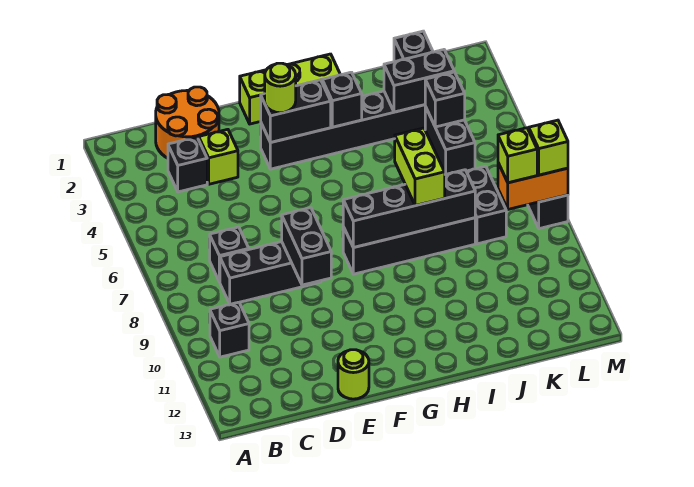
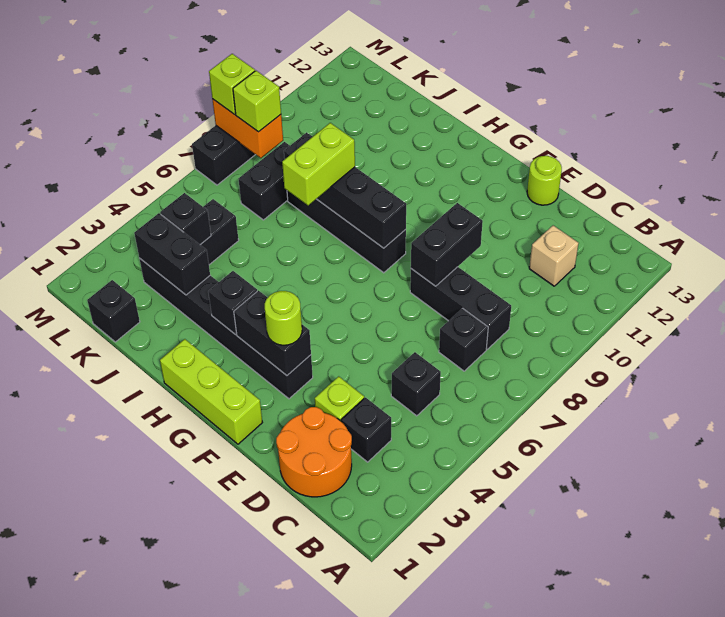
black 1x1 brick [210,302,249,357] -> black 1x1 brick moved to [391,352,441,416]
none -> tan 1x1 brick [529,225,579,286]

